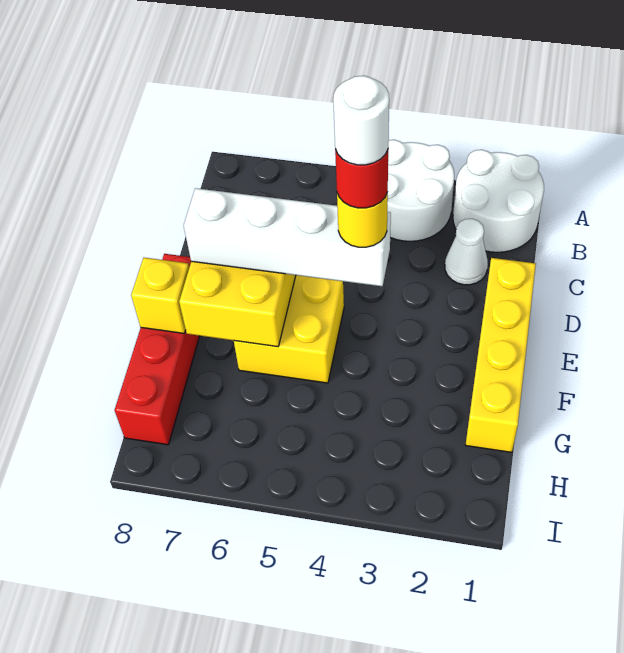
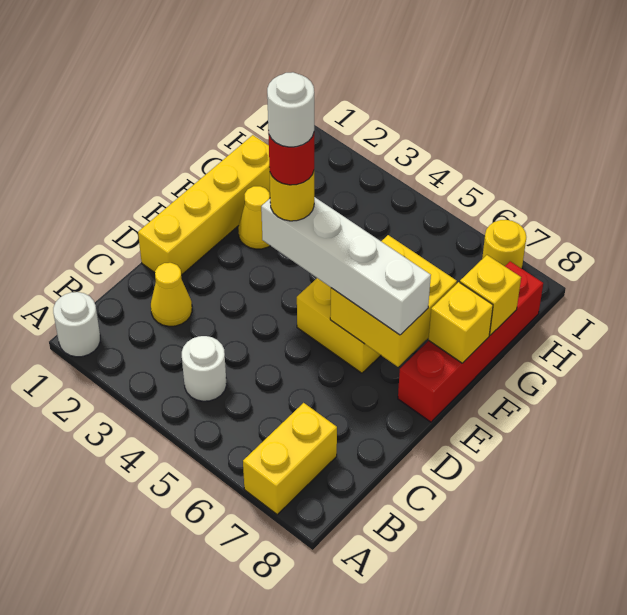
white 2x2 round brick [453,150,544,252] -> white 1x1 round brick [53,292,100,357]
white 2x2 round brick [387,140,454,241] -> white 1x1 round brick [182,336,227,401]
none -> yellow 1x2 brick [243,403,337,514]
white 1x1 cone [445,219,488,285] -> yellow 1x1 cone [151,263,192,326]
none -> yellow 1x1 cone [238,186,270,249]
none -> yellow 1x1 brick [460,255,521,335]
none -> yellow 1x1 round brick [482,220,526,269]

